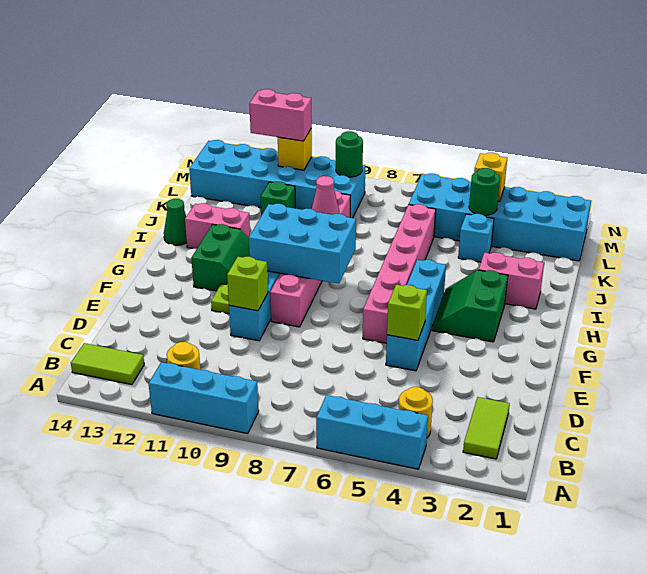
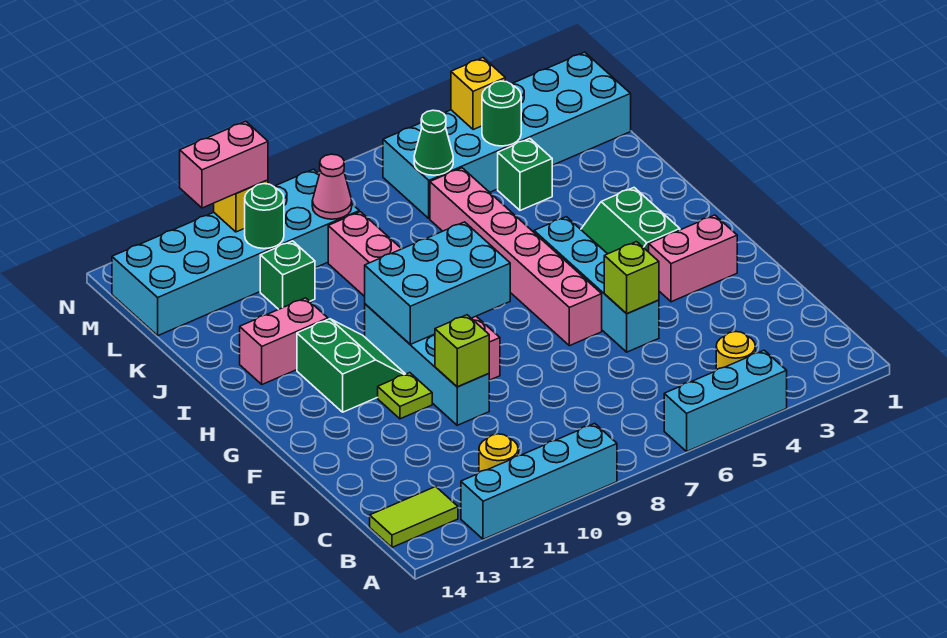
cyan 1x3 brick [149,362,259,434] -> cyan 1x4 brick [461,423,617,539]
lime 1x2 tile [463,397,510,459] -> none
pink 1x2 brick [479,252,544,309] -> pink 1x2 brick moved to [649,215,737,302]
green 1x1 cone [164,199,187,245] -> green 1x1 cone moved to [414,110,453,175]
pink 1x1 cone [312,176,339,215] -> pink 1x1 cone moved to [312,154,352,219]
cyan 1x1 brick [458,214,494,262] -> green 1x1 brick [498,139,552,210]
green 1x1 round brick [336,131,363,177] -> green 1x1 round brick moved to [245,184,284,249]

